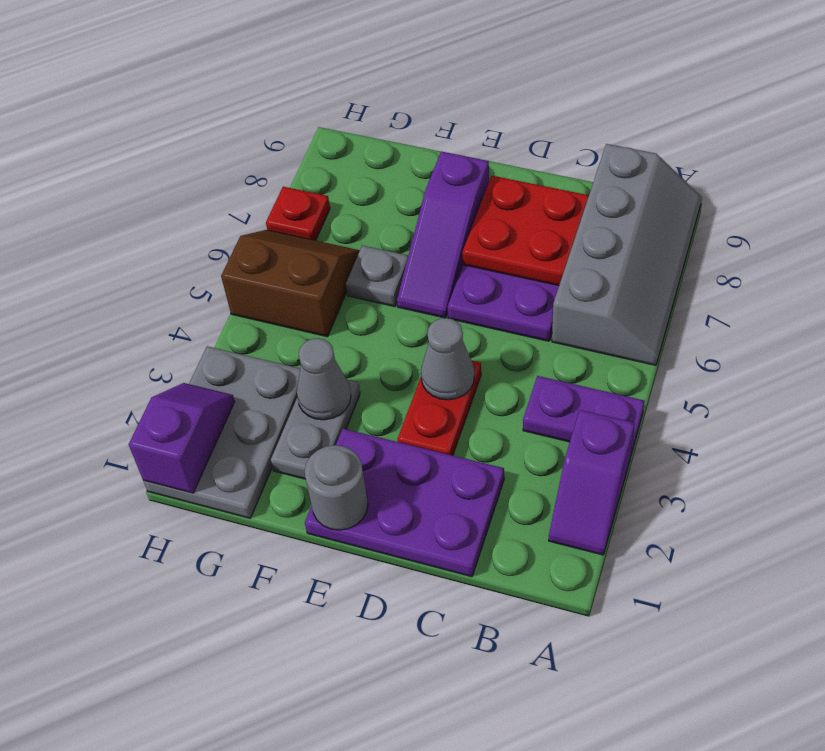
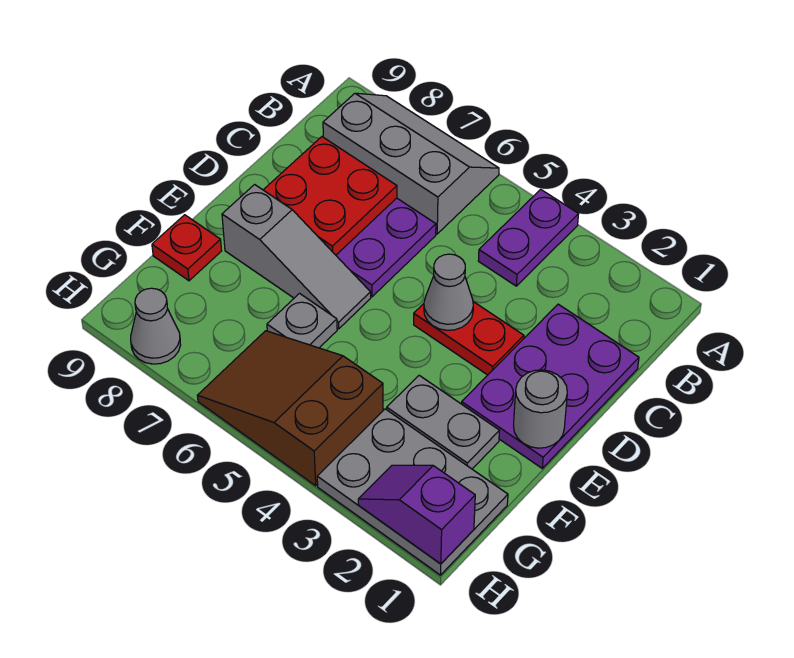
purple 1x2 slope [549,410,635,555] -> none
grey 2x4 slope [552,144,702,365] -> grey 2x3 slope [323,93,499,234]
purple 1x3 slope [397,151,489,318] -> grey 1x3 slope [222,185,371,329]
grey 1x1 cone [297,338,351,420] -> grey 1x1 cone moved to [131,288,180,364]
brown 2x2 slope [221,230,360,337] -> brown 2x3 slope [197,331,383,486]
red 1x1 plate [266,187,330,241] -> red 1x1 plate moved to [152,215,222,281]

